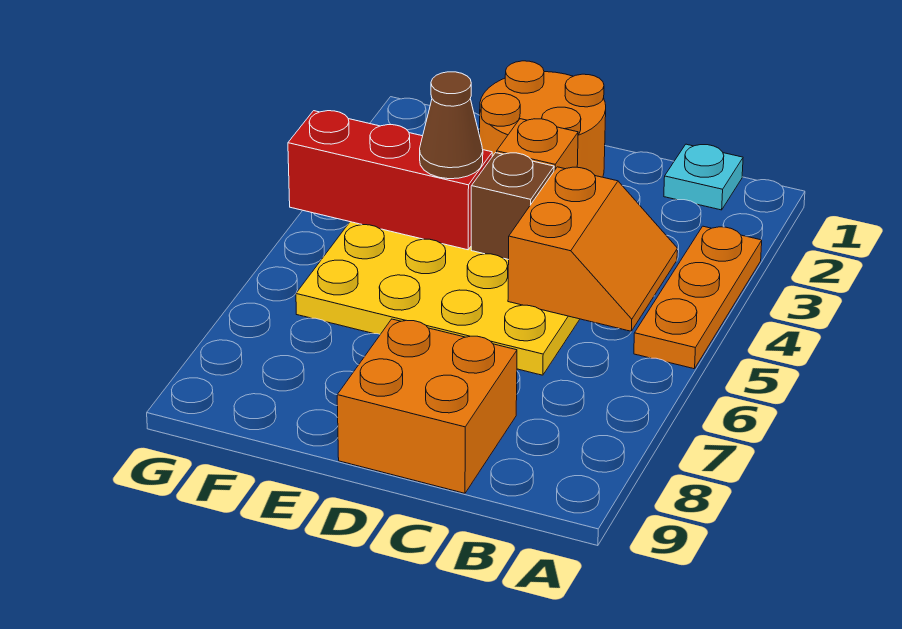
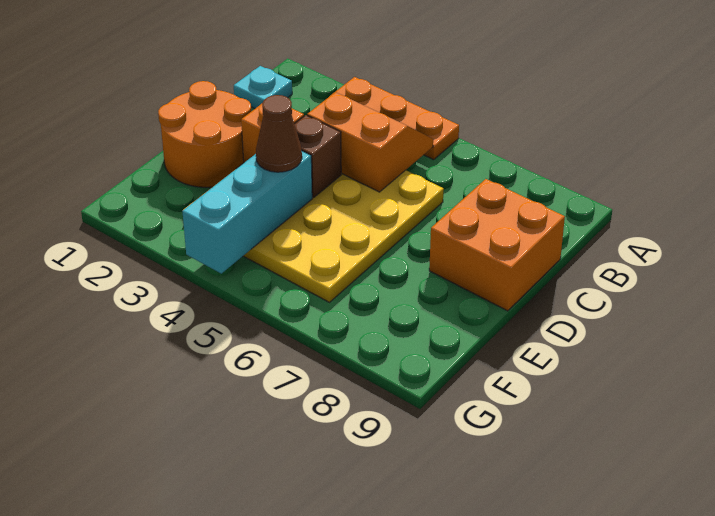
red 1x3 brick [288,111,492,250] -> cyan 1x3 brick [182,151,312,273]

